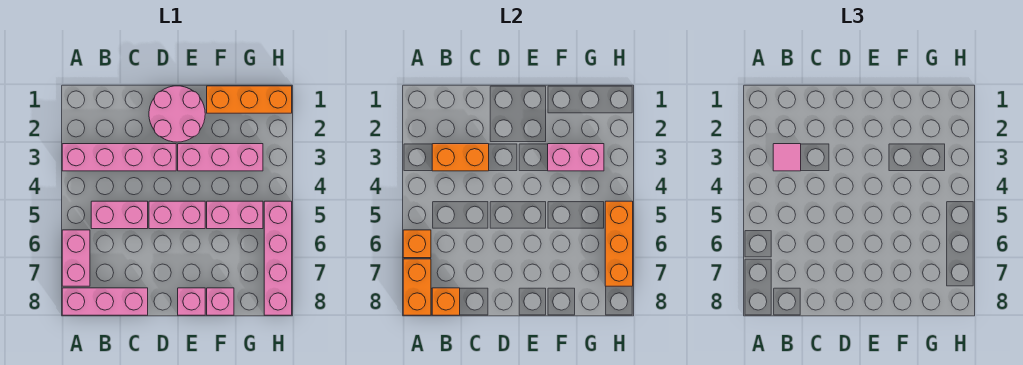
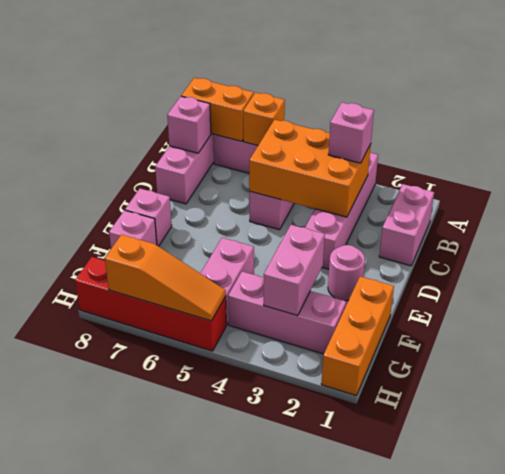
orange 1x2 brick [432,144,489,171] -> orange 2x3 brick [249,120,371,217]
pink 1x1 tile [773,144,801,171] -> pink 1x1 brick [328,103,374,163]
orange 1x1 brick [432,288,460,315] -> pink 1x1 brick [167,96,211,153]
pink 2x2 round brick [149,86,205,142] -> pink 1x1 round brick [328,245,365,301]
pink 1x2 brick [149,201,205,229] -> pink 1x2 brick moved to [379,184,434,266]
pink 1x3 brick [178,144,263,171] -> pink 1x3 brick turned to [228,271,346,354]
pink 1x4 brick [264,201,292,315] -> red 1x4 brick [75,257,226,351]
orange 1x3 brick [605,201,633,286] -> orange 1x3 slope [105,234,226,321]

